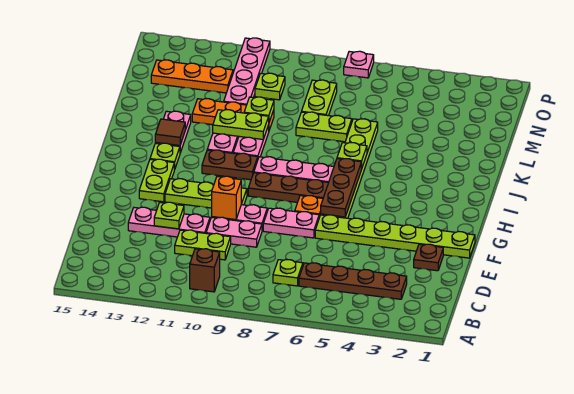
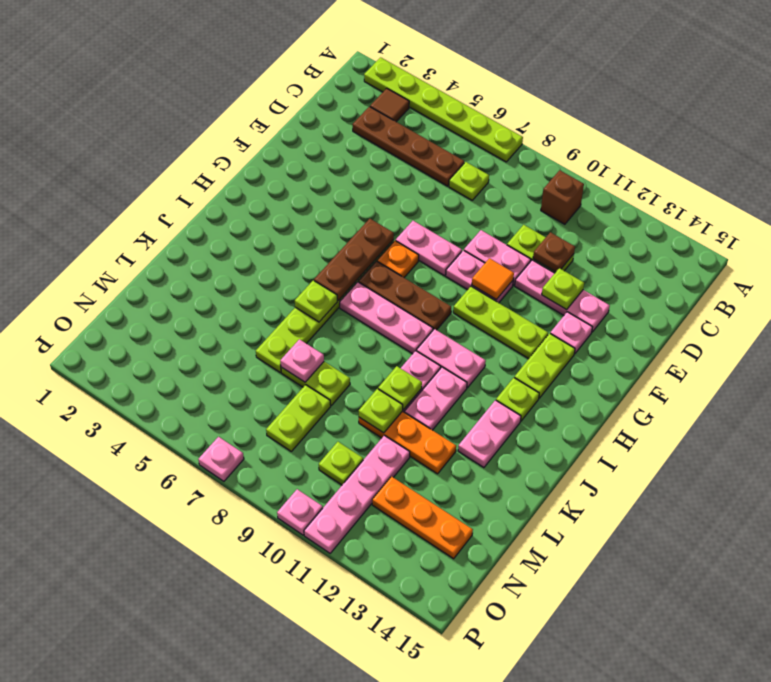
brown 1x1 plate [414,244,443,271] -> brown 1x1 plate moved to [533,232,575,272]
lime 1x6 plate [315,215,475,258] -> lime 1x6 plate moved to [364,57,523,162]
orange 1x1 brick [212,176,242,220] -> orange 1x1 tile [472,258,514,299]
none -> pink 1x1 plate [550,312,593,354]
brown 1x2 plate [202,150,258,180] -> pink 1x2 plate [417,329,486,388]
brown 1x1 tile [155,119,185,145] -> brown 1x1 tile moved to [370,88,409,122]
lime 1x2 plate [213,110,269,139] -> lime 1x1 plate [378,366,422,410]
none -> pink 1x1 plate [280,339,324,382]
none -> pink 1x1 plate [277,489,323,535]

